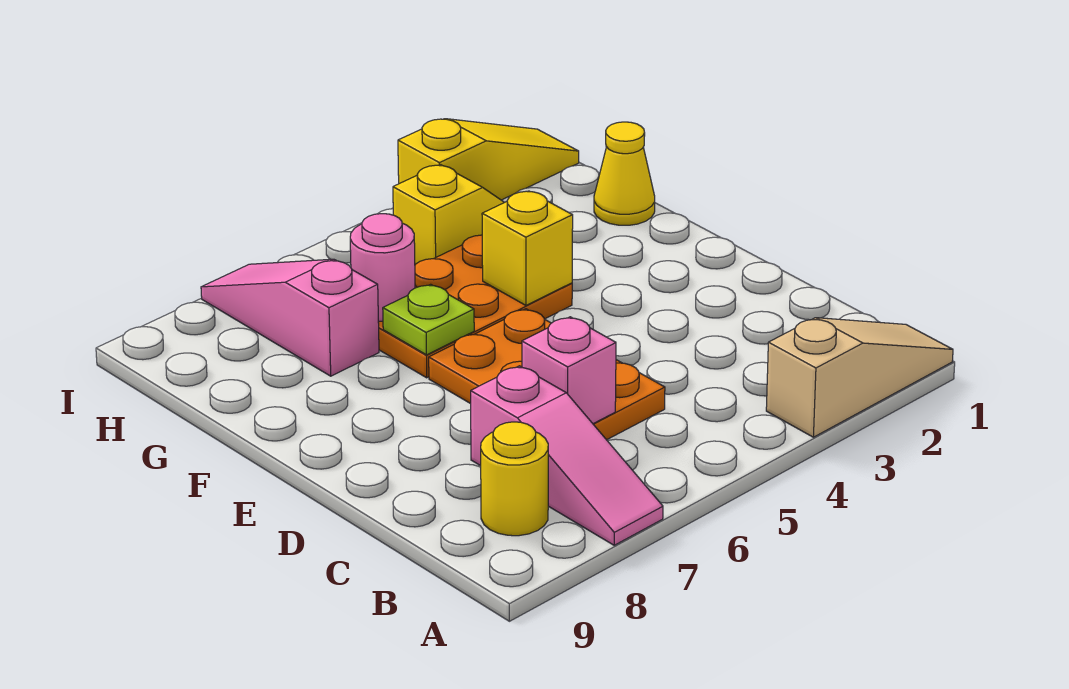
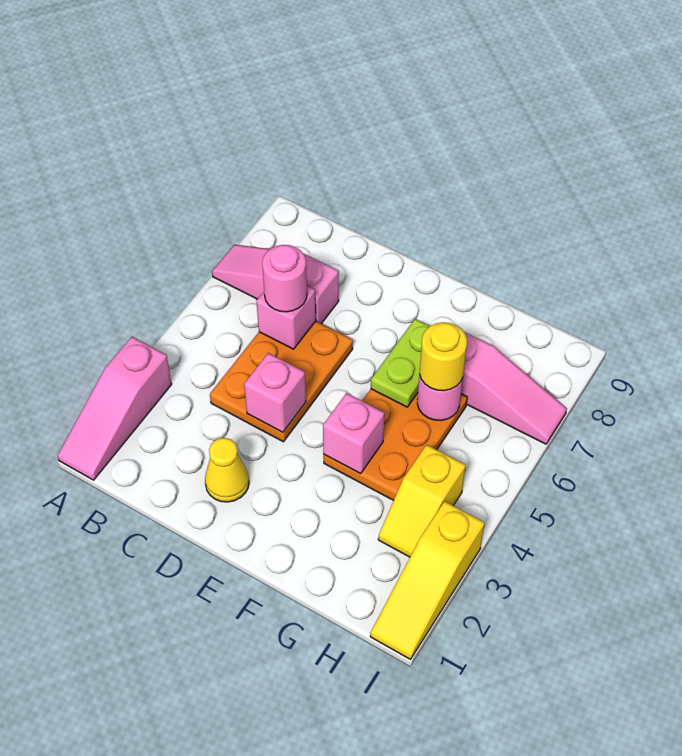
tan 1x3 slope [766,318,953,437] -> pink 1x3 slope [57,337,172,480]
yellow 1x1 round brick [481,422,548,536] -> yellow 1x1 round brick moved to [420,322,467,391]
orange 2x3 plate [429,309,665,440] -> orange 2x3 plate turned to [210,321,353,442]
none -> pink 1x1 round brick [262,245,307,312]
none -> pink 1x1 brick [244,353,306,432]
yellow 1x1 brick [482,191,573,305] -> pink 1x1 brick [323,393,385,474]
lime 1x1 plate [383,284,474,355] -> lime 1x2 plate [371,319,429,407]
yellow 1x1 cone [594,122,655,225] -> yellow 1x1 cone moved to [205,438,249,502]

